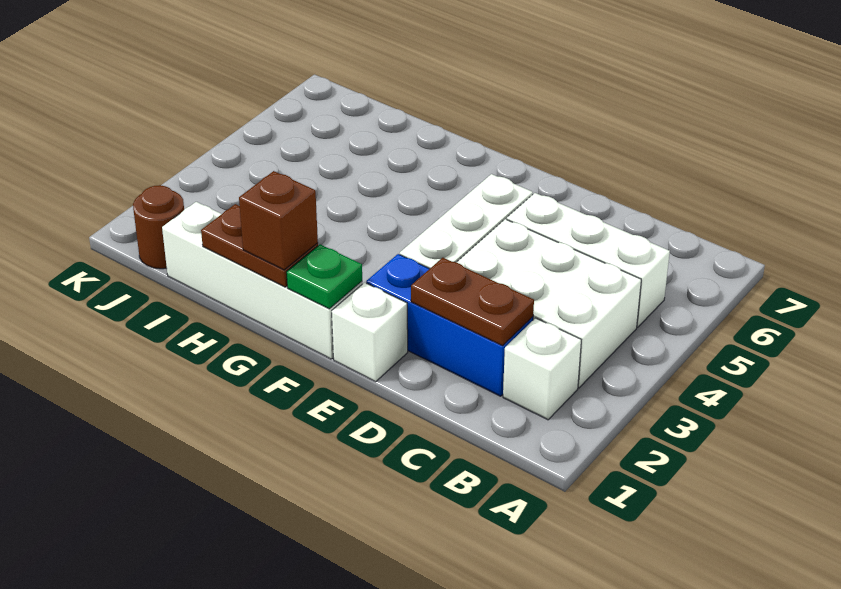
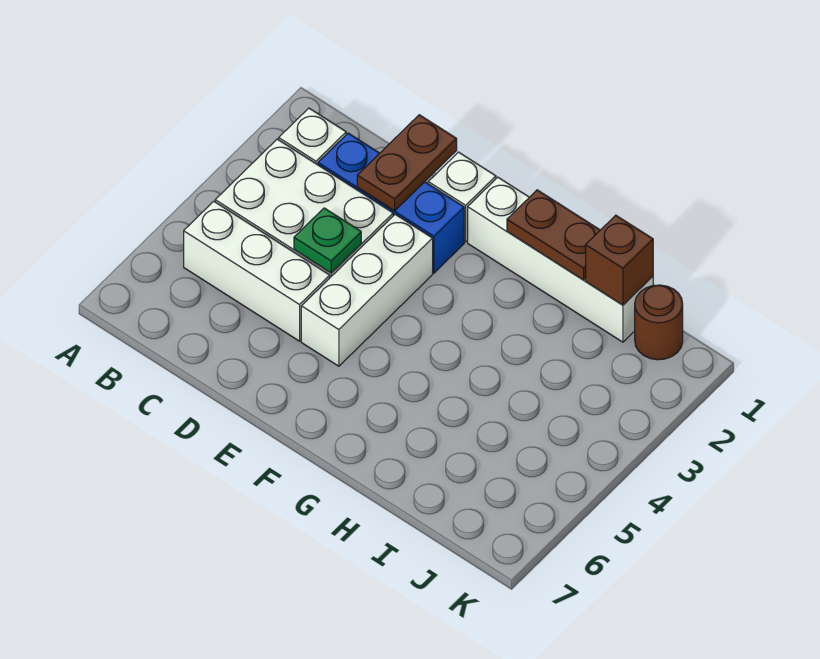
brown 1x2 plate [411,258,534,346] -> brown 1x2 plate turned to [357,115,457,211]
green 1x1 plate [286,244,362,309] -> green 1x1 plate moved to [294,208,361,273]
brown 1x1 brick [239,171,318,270] -> brown 1x1 brick moved to [586,215,653,305]

